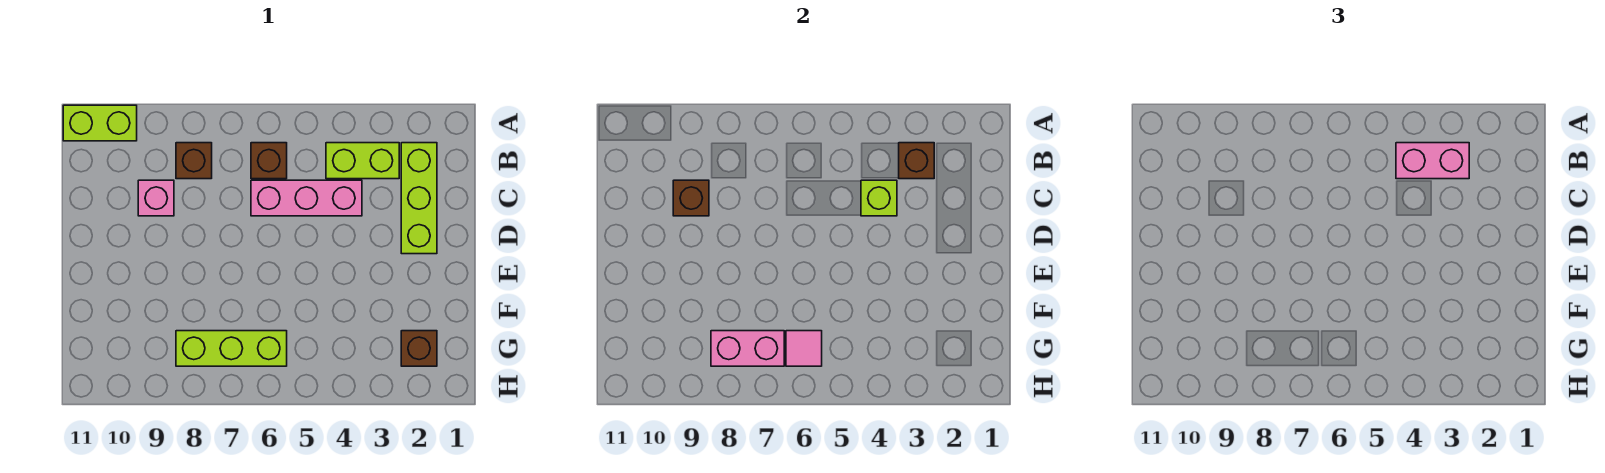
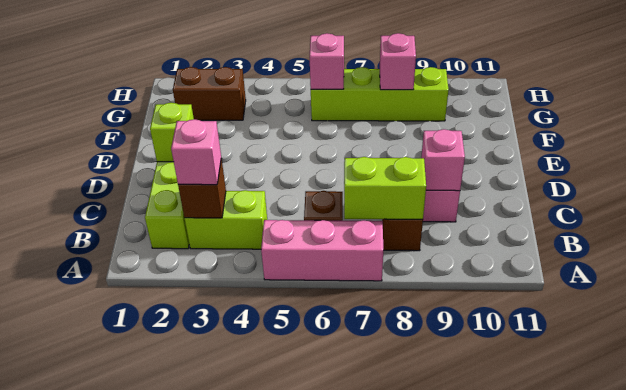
lime 1x2 brick [63,105,137,141] -> lime 1x2 brick moved to [344,157,426,219]
pink 1x2 brick [1396,143,1469,179] -> pink 1x1 brick [171,119,221,185]
pink 1x3 brick [251,180,362,216] -> pink 1x3 brick moved to [261,220,383,281]
lime 1x1 brick [861,180,897,216] -> lime 1x1 brick moved to [150,103,194,162]
brown 1x1 brick [673,180,709,216] -> pink 1x1 brick [421,129,465,191]
brown 1x1 brick [401,331,437,366] -> brown 1x2 brick [173,67,246,120]
lime 1x3 brick [176,331,287,366] -> lime 1x4 brick [311,67,449,121]
pink 1x1 tile [786,331,822,366] -> pink 1x1 brick [310,33,344,89]
pink 1x2 brick [711,331,784,366] -> pink 1x1 brick [380,33,416,90]

